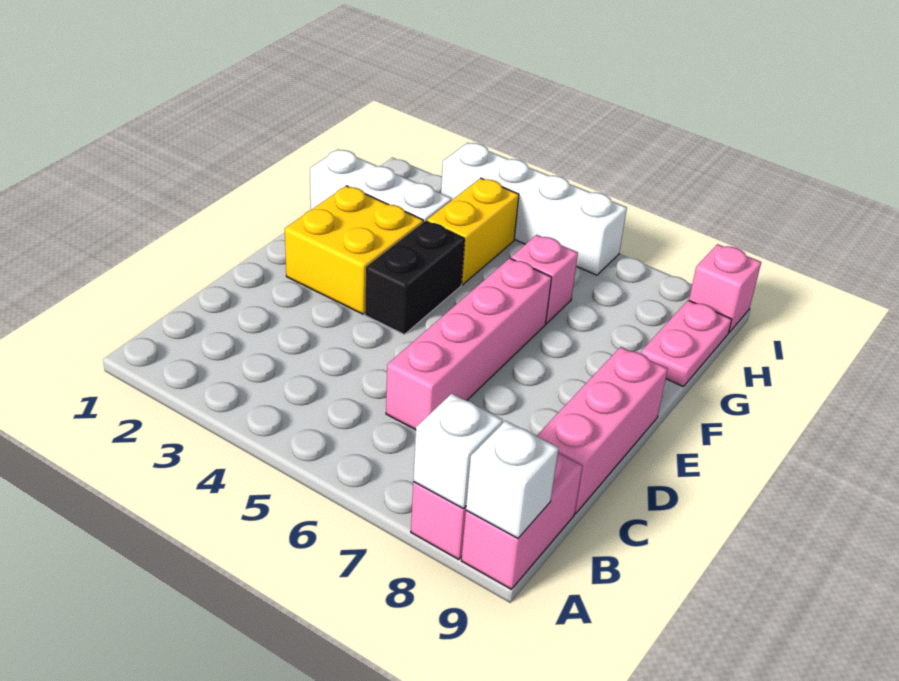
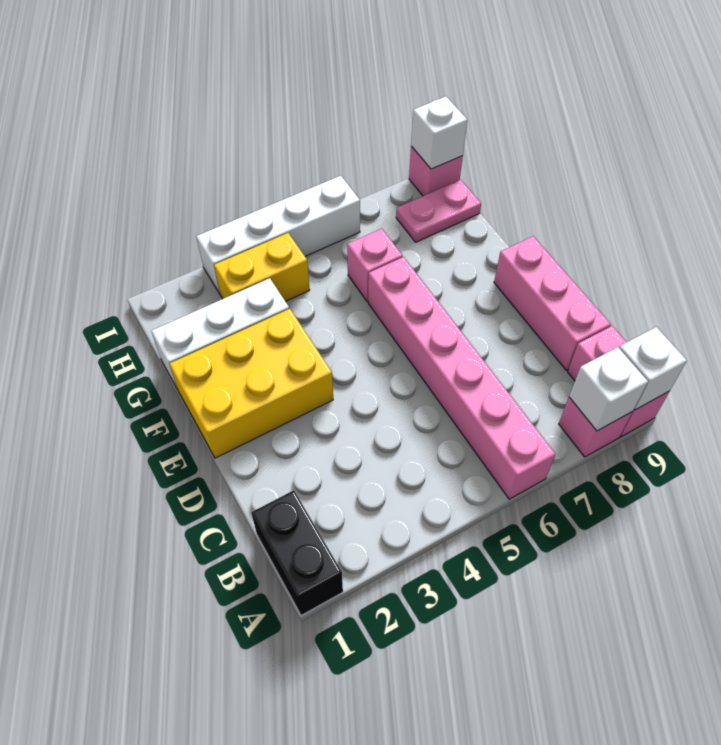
pink 1x4 brick [386,258,552,430] -> pink 1x6 brick [368,257,555,499]
yellow 2x2 brick [285,186,423,314] -> yellow 2x3 brick [170,309,333,458]
black 1x2 brick [365,221,465,334] -> black 1x2 brick moved to [251,490,343,616]
yellow 1x2 brick [427,178,519,285] -> yellow 1x2 brick turned to [214,233,310,301]
pink 1x2 plate [641,300,732,387] -> pink 1x2 plate turned to [396,180,481,242]
none -> white 1x1 brick [411,96,467,169]

